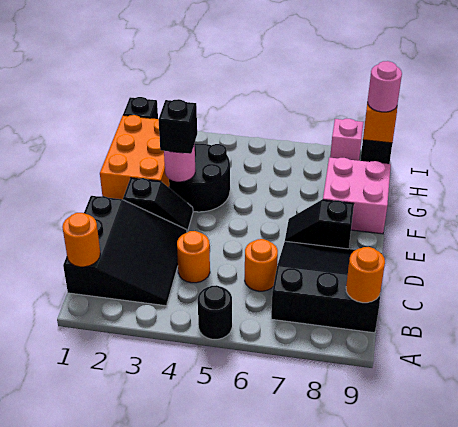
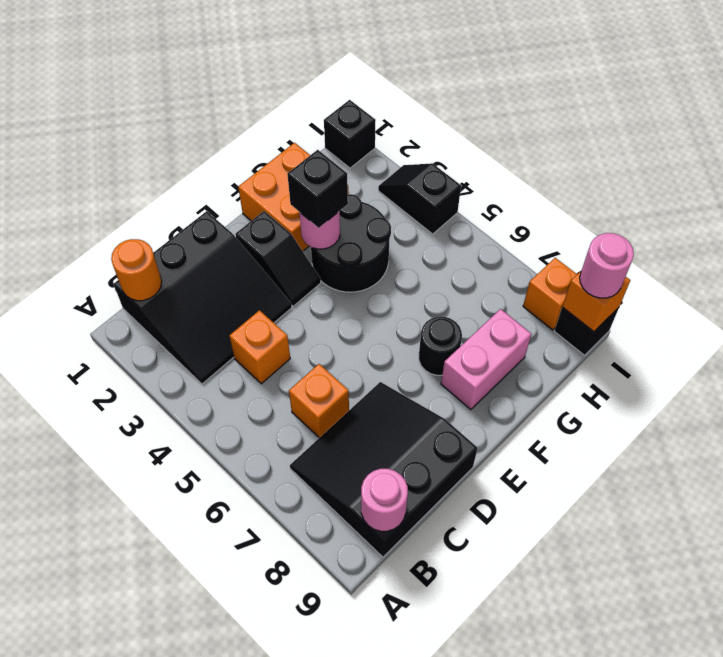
black 1x1 round brick [198,285,232,339] -> black 1x1 round brick moved to [419,317,462,375]
black 3x3 slope [271,241,382,333] -> black 3x3 slope turned to [290,382,478,557]
orange 1x1 round brick [346,247,385,303] -> pink 1x1 round brick [361,469,408,531]
orange 1x1 round brick [177,231,210,283] -> orange 1x1 brick [229,310,290,384]
orange 1x1 round brick [245,239,278,291] -> orange 1x1 brick [289,364,349,438]
black 1x2 slope [285,200,354,249] -> black 1x2 slope moved to [378,163,461,234]
orange 2x3 brick [100,115,169,200] -> orange 2x2 brick [238,143,349,251]
pink 2x2 brick [323,158,391,234] -> pink 1x2 brick [441,309,531,410]
pink 1x1 brick [330,119,363,161] -> orange 1x1 brick [523,258,577,330]

